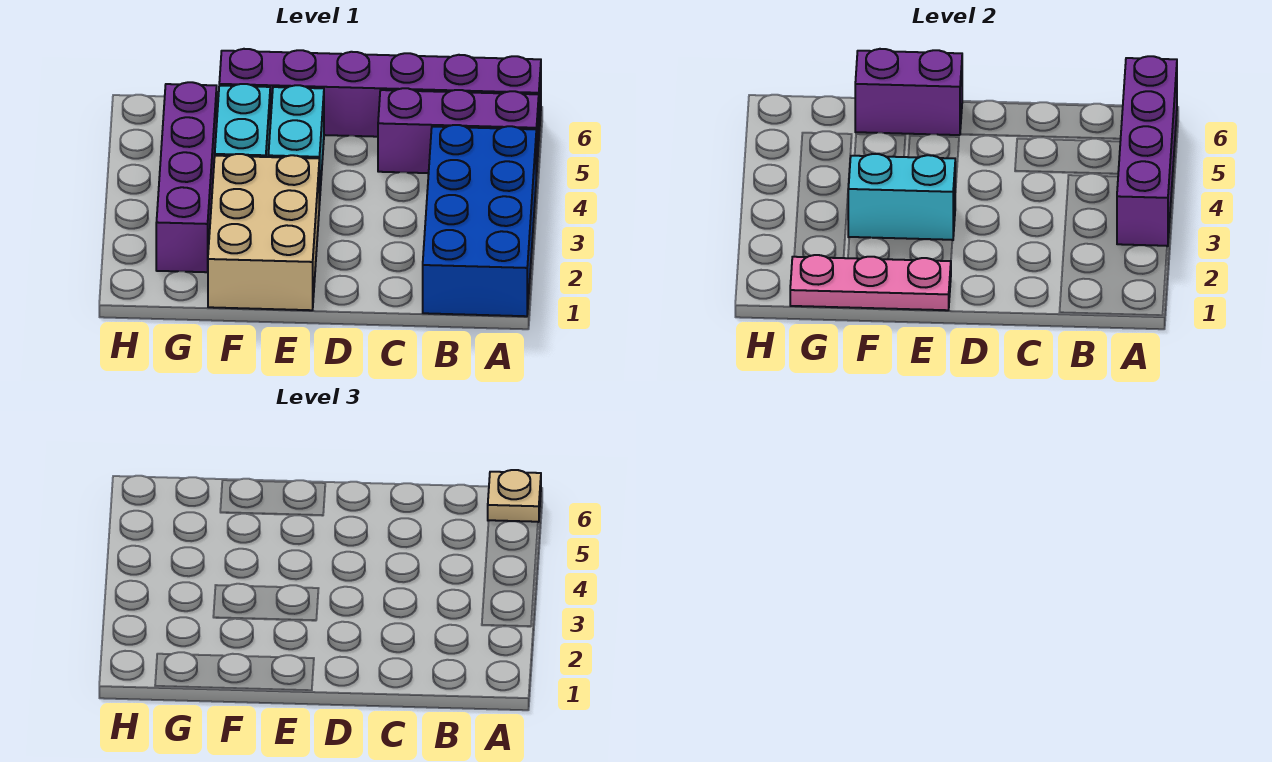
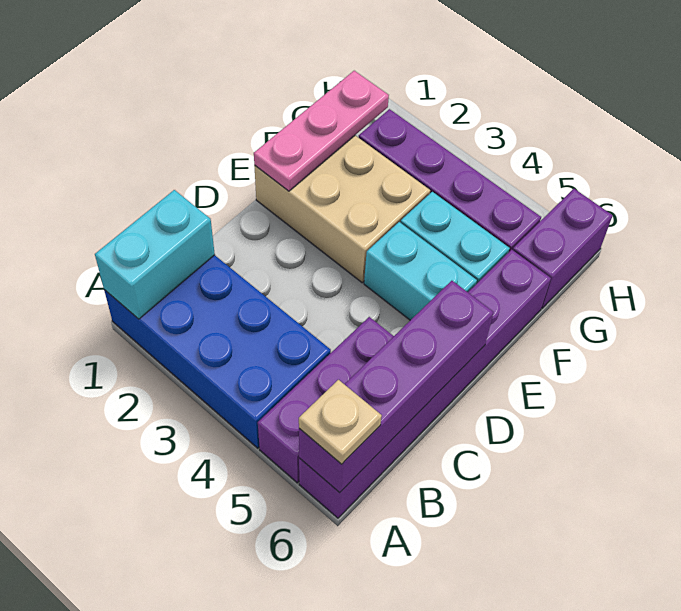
purple 1x4 brick [1117,56,1177,246] -> purple 1x4 brick turned to [299,281,494,493]
cyan 1x2 brick [848,154,955,240] -> cyan 1x2 brick moved to [95,190,215,319]
purple 1x2 brick [855,49,962,135] -> purple 1x2 brick moved to [513,189,613,308]

